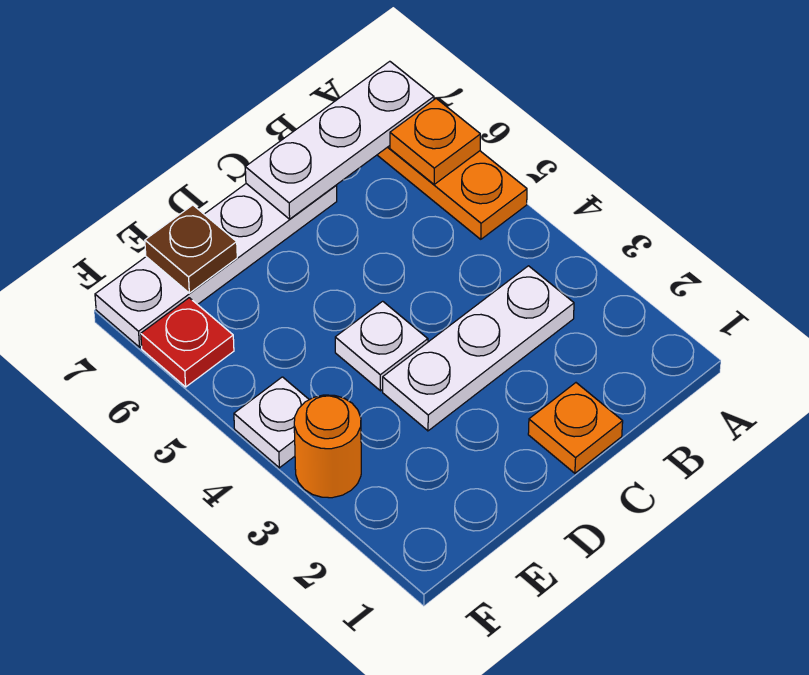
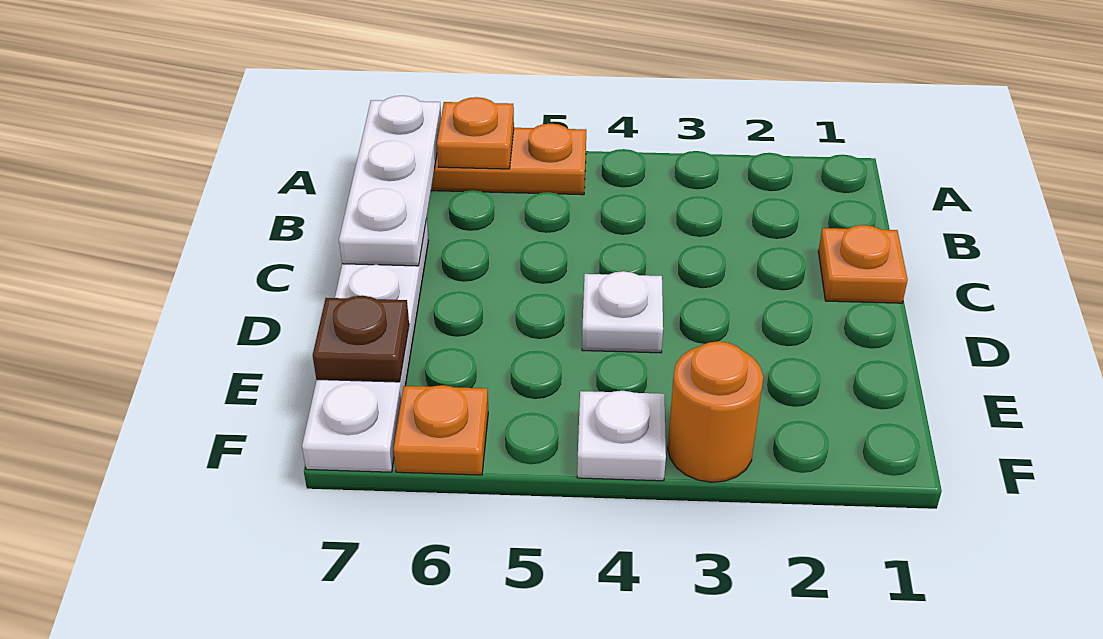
white 1x3 plate [383,266,574,431] -> none
red 1x1 plate [141,298,234,387] -> orange 1x1 plate [394,385,488,475]

